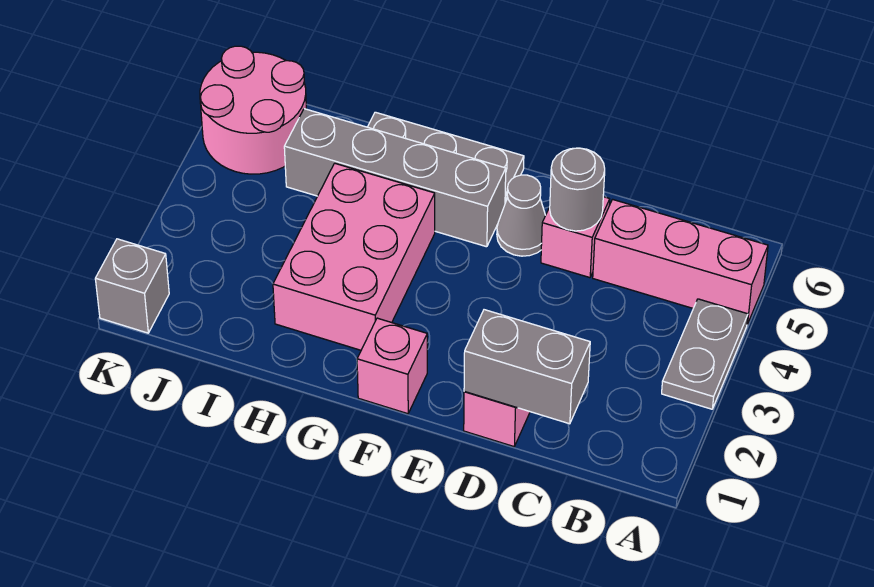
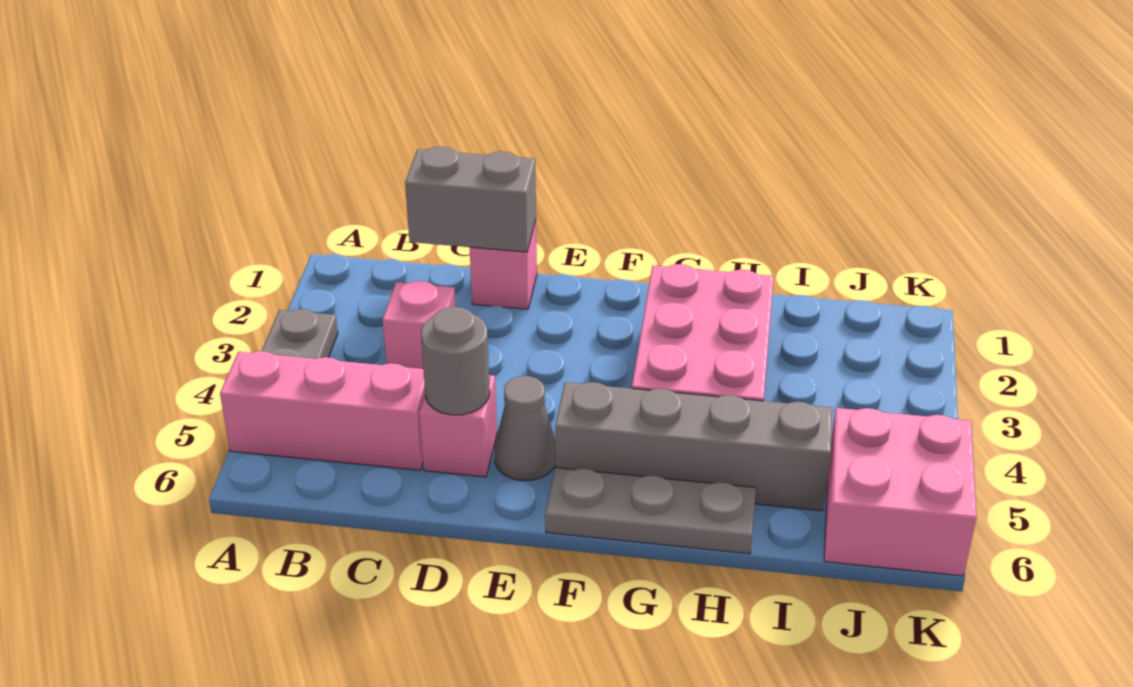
pink 1x1 brick [357,318,427,414] -> pink 1x1 brick moved to [383,281,456,369]
pink 2x2 round brick [200,46,306,174] -> pink 2x2 brick [824,408,977,576]
grey 1x1 brick [95,239,169,333] -> none

